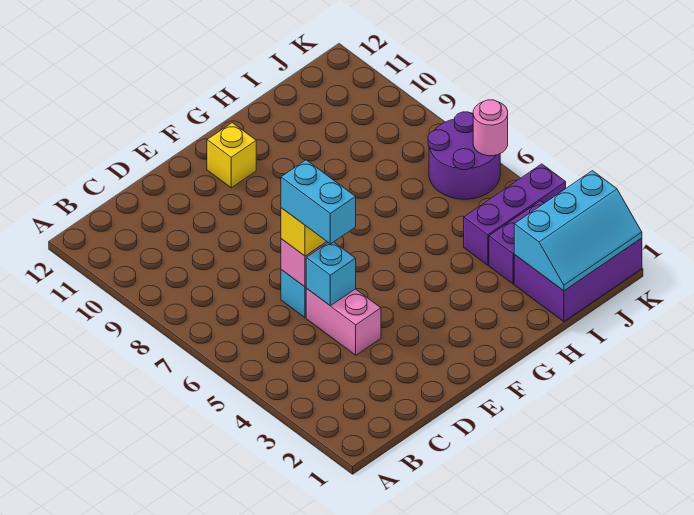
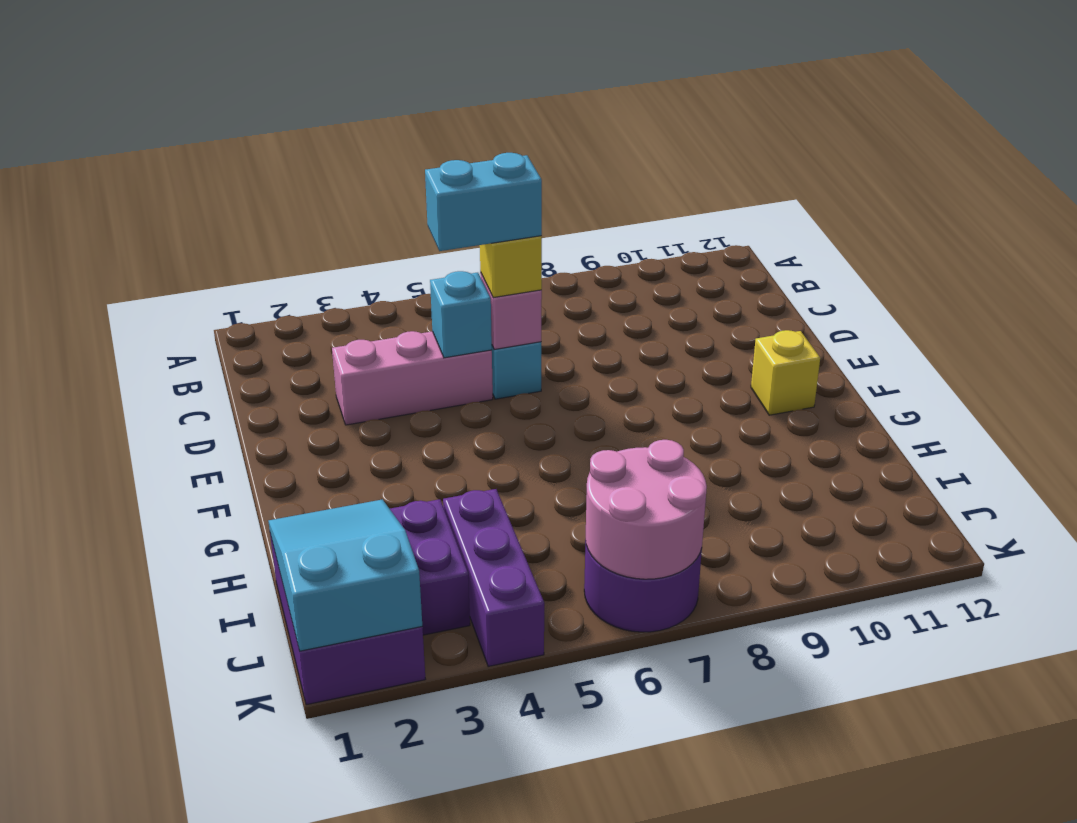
pink 1x2 brick [306,289,381,355] -> pink 1x3 brick [332,331,493,425]
cyan 2x3 slope [514,171,642,291] -> cyan 2x3 slope turned to [269,499,422,651]
pink 1x1 round brick [473,100,508,156] -> pink 2x2 round brick [586,440,707,579]

